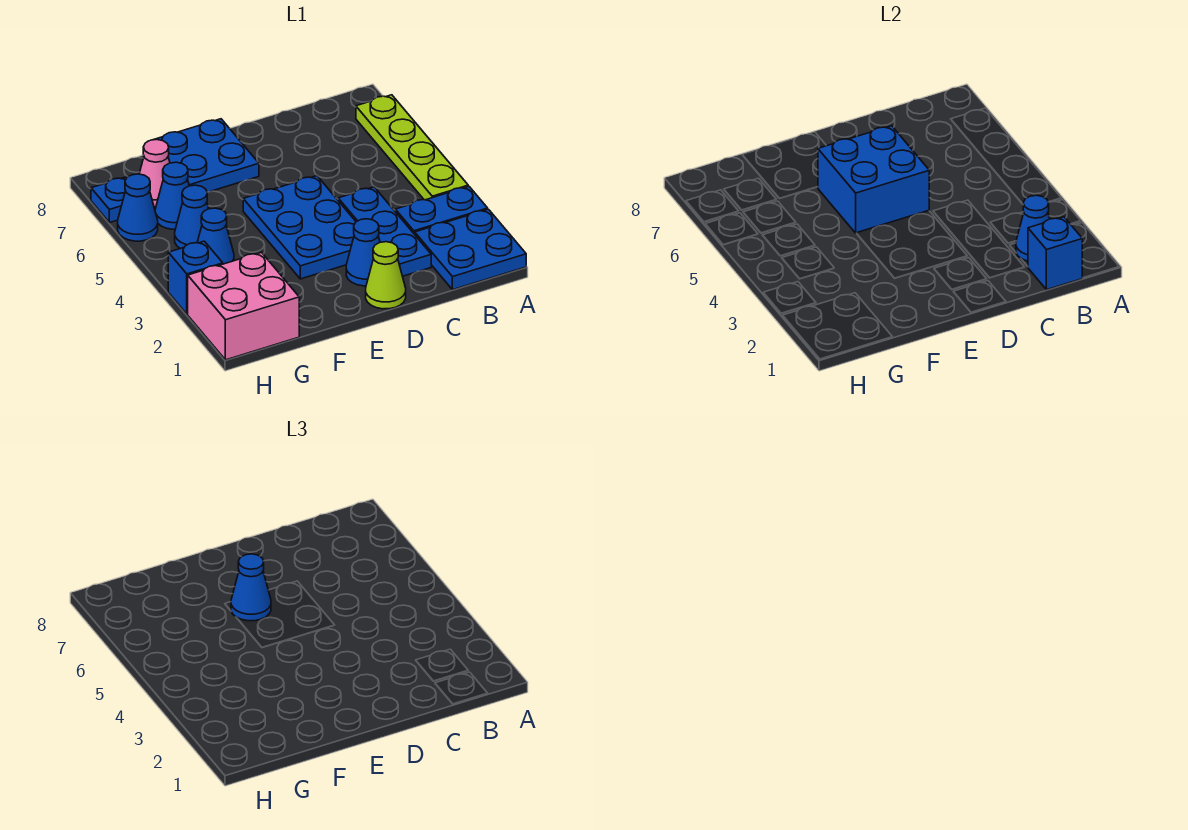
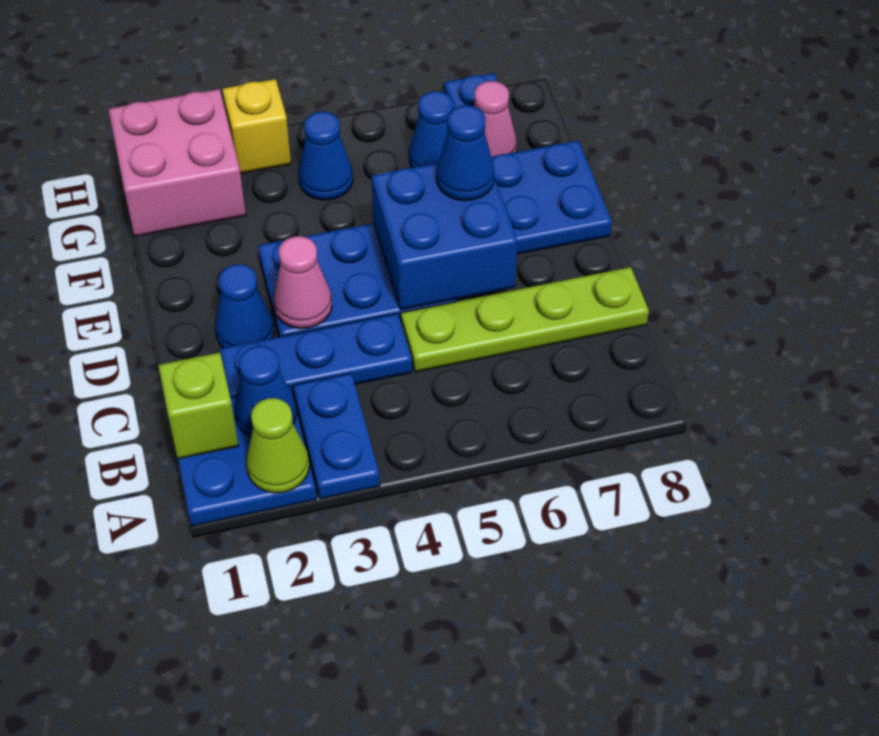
lime 1x4 plate [356,95,468,200] -> lime 1x4 plate moved to [401,267,649,372]
blue 1x1 brick [1028,217,1082,290] -> lime 1x1 brick [158,353,239,459]
lime 1x1 cone [366,242,406,309] -> lime 1x1 cone moved to [246,398,309,493]
none -> pink 1x1 cone [273,236,332,329]
blue 1x1 cone [175,185,209,249] -> none
blue 1x1 brick [168,241,223,314] -> yellow 1x1 brick [223,79,291,174]
blue 1x1 cone [118,174,158,241] -> none

